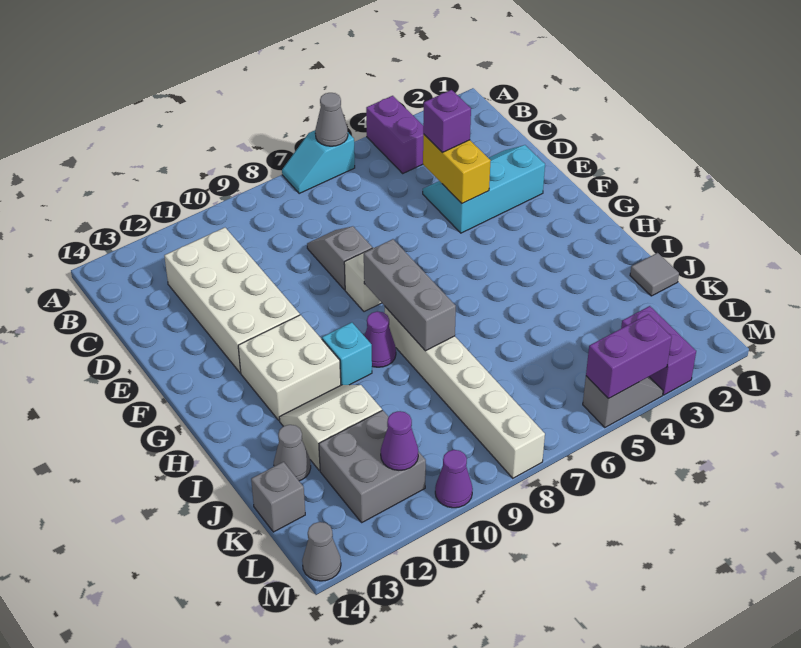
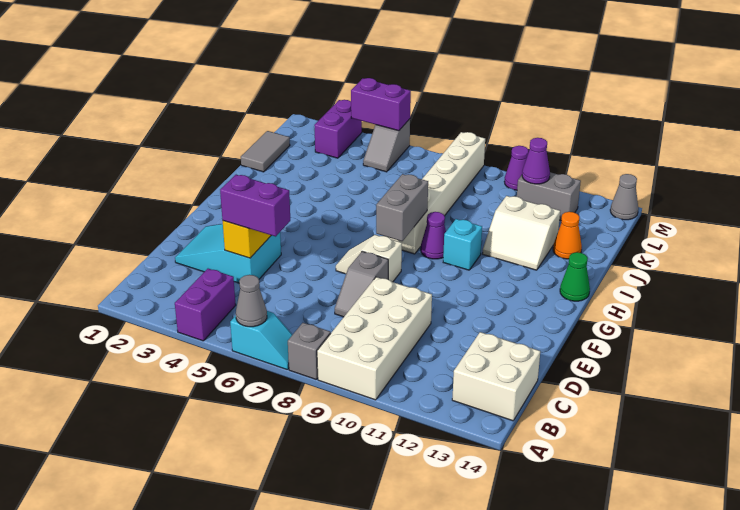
white 2x4 brick [164,228,300,373] -> white 2x4 brick moved to [317,277,432,400]
cyan 2x3 slope [423,145,545,233] -> cyan 2x3 slope turned to [175,224,281,283]
purple 1x1 brick [423,90,471,152] -> purple 1x2 brick [220,175,290,236]
grey 1x3 brick [364,239,456,351] -> grey 1x2 brick [376,174,428,241]
white 2x2 brick [238,315,341,420] -> white 2x2 brick moved to [452,332,540,421]
none -> green 1x1 cone [560,252,590,301]
grey 1x1 tile [630,253,679,296] -> grey 1x2 tile [241,131,290,172]
grey 1x1 cone [274,425,311,481] -> orange 1x1 cone [553,212,582,259]
grey 2x2 brick [319,410,426,522] -> grey 1x2 brick [517,172,581,220]
grey 1x1 brick [251,462,305,532] -> grey 1x1 brick moved to [288,323,331,379]
grey 1x2 slope [583,376,663,427] -> grey 1x2 slope turned to [363,119,410,172]

